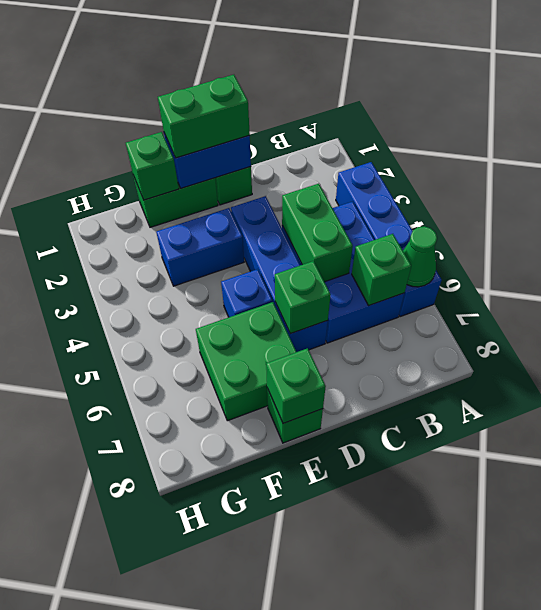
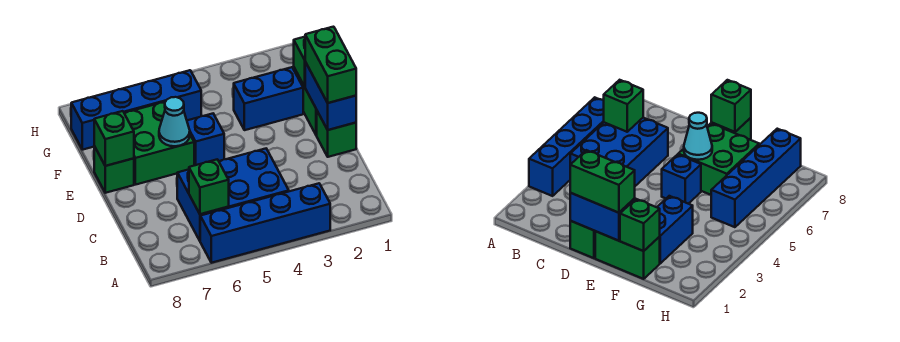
green 1x1 cone [403,226,437,287] -> none
green 1x2 brick [282,184,353,282] -> none
blue 1x4 brick [231,196,328,352] -> blue 1x4 brick moved to [71,70,201,150]
green 1x1 brick [275,261,331,334] -> none
blue 1x2 brick [156,208,244,286] -> blue 1x2 brick turned to [234,67,303,130]
none -> cyan 1x1 cone [159,97,190,146]

